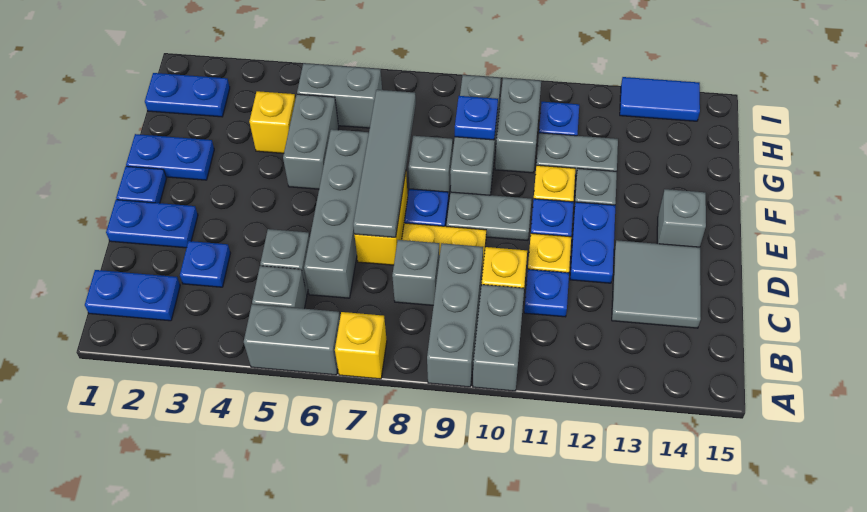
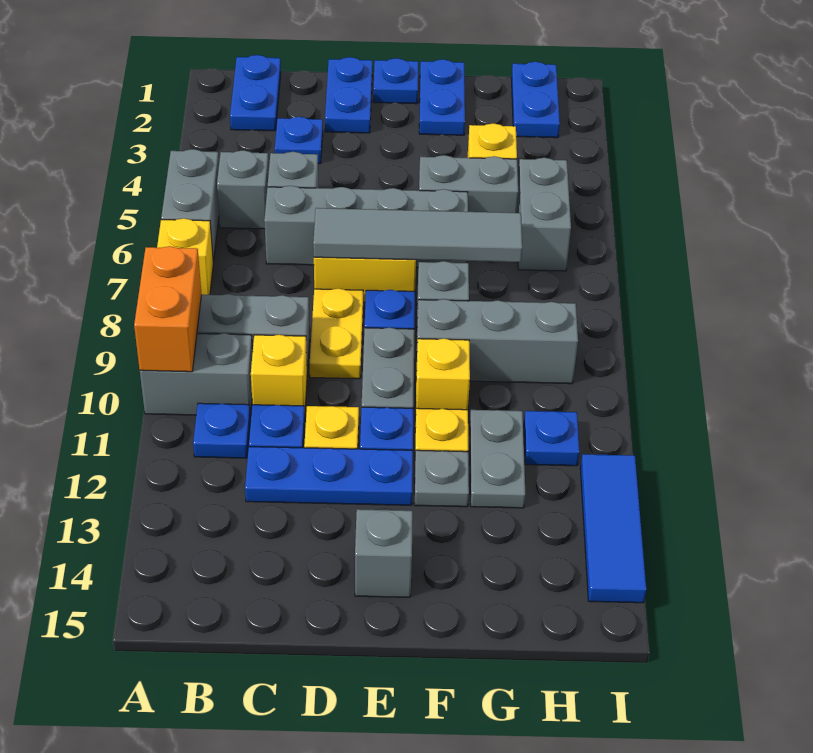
none -> orange 1x2 brick [134,246,202,372]
grey 1x1 brick [392,240,440,305] -> none
grey 2x2 tile [612,240,701,328] -> none
blue 1x2 plate [570,202,615,283] -> blue 1x3 plate [245,447,413,505]
none -> yellow 1x1 brick [416,339,470,410]
blue 1x1 plate [455,96,498,140] -> blue 1x1 plate moved to [193,403,250,458]
grey 1x2 brick [495,78,541,173] -> none
blue 1x2 tile [620,77,700,121] -> blue 1x3 tile [580,454,646,603]

